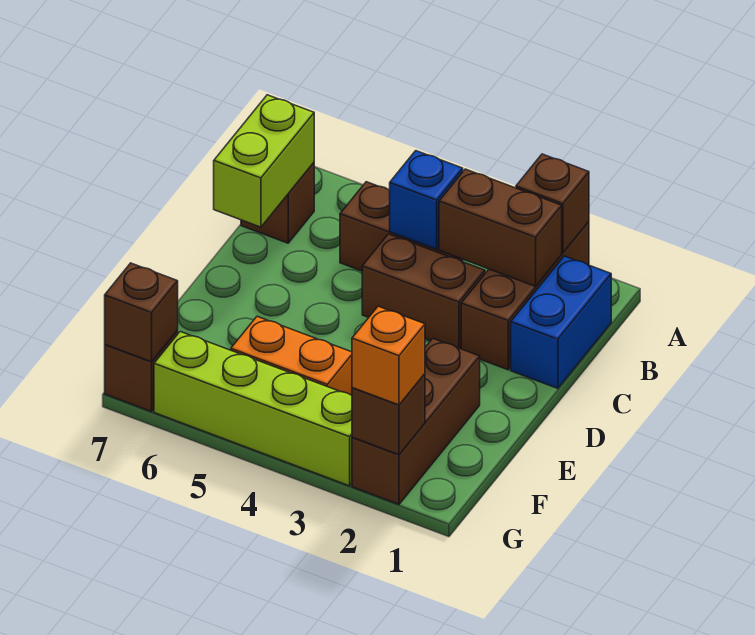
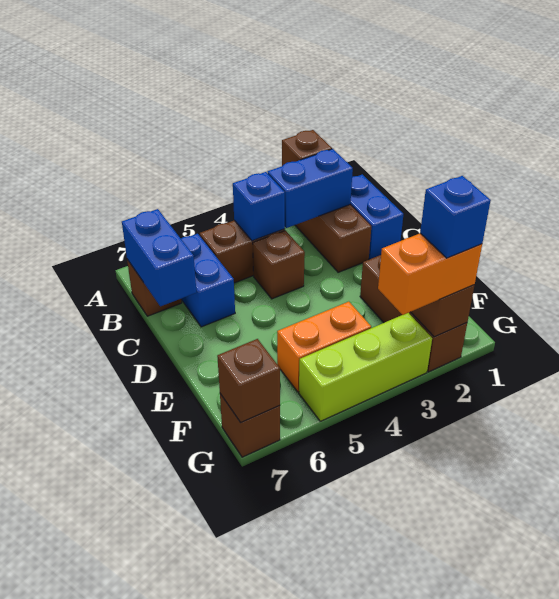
brown 1x2 brick [439,169,562,286] -> blue 1x2 brick [268,149,353,228]
none -> blue 1x2 brick [181,234,235,327]
lime 1x2 brick [214,95,314,227] -> blue 1x2 brick [122,209,196,306]
brown 1x2 brick [362,234,485,349] -> brown 1x1 brick [253,230,305,299]
orange 1x1 brick [352,306,425,405] -> orange 1x2 brick [378,233,482,315]
none -> blue 1x1 brick [420,176,491,258]
lime 1x4 brick [154,332,352,486] -> lime 1x3 brick [299,313,432,421]

